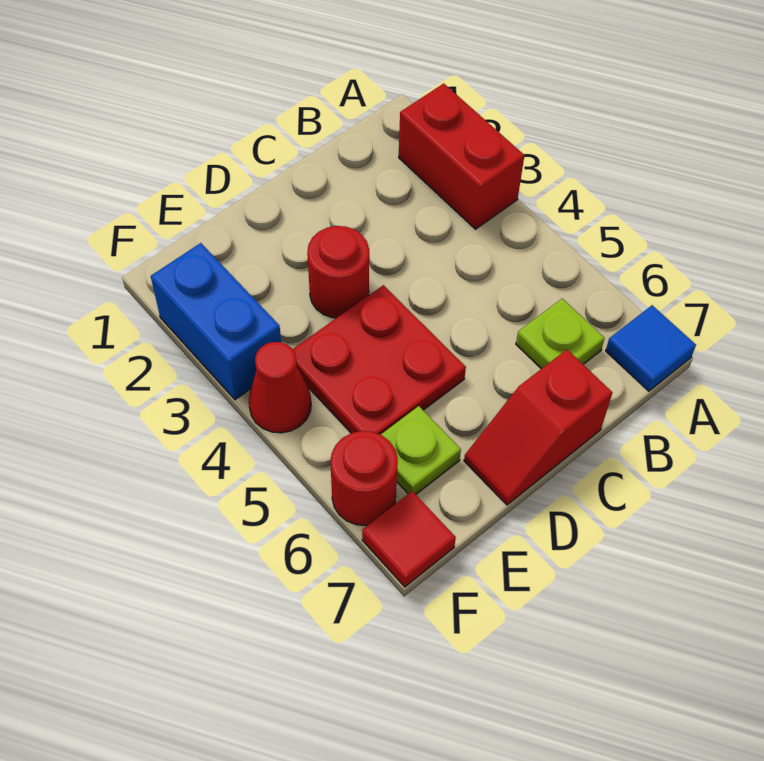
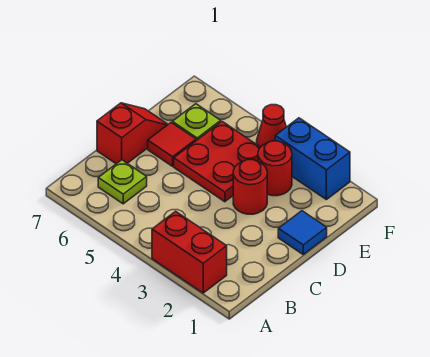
blue 1x1 tile [606,305,696,391] -> blue 1x1 tile moved to [278,211,327,254]
red 1x1 round brick [331,431,398,526] -> red 1x1 round brick moved to [258,141,292,196]
red 1x1 tile [362,491,456,587] -> red 1x1 tile moved to [148,123,196,166]

